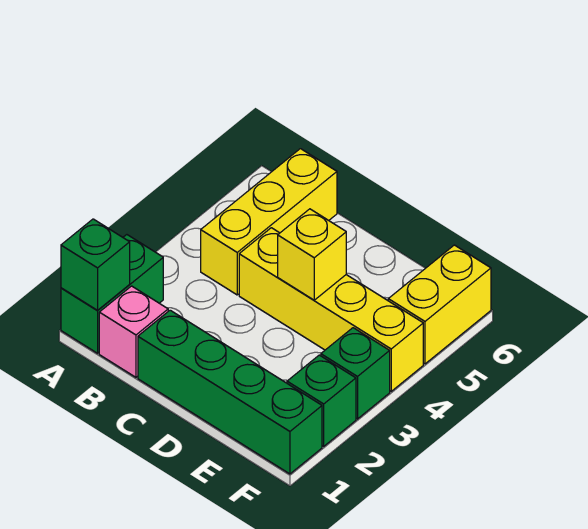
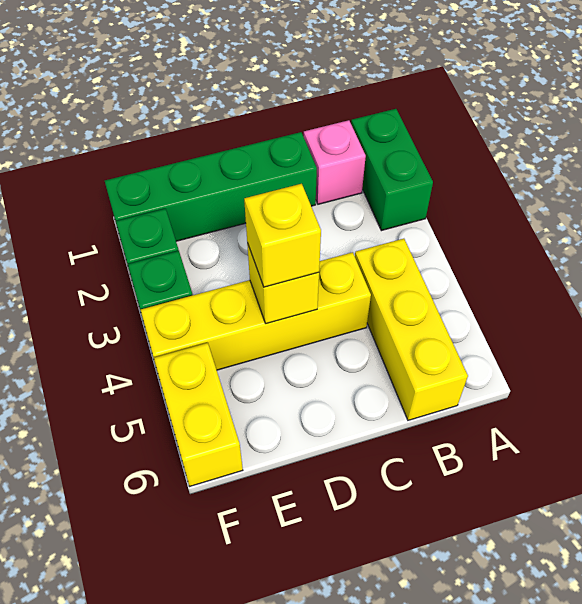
green 1x1 brick [61,219,130,311] -> none
none -> yellow 1x1 brick [244,184,321,287]

